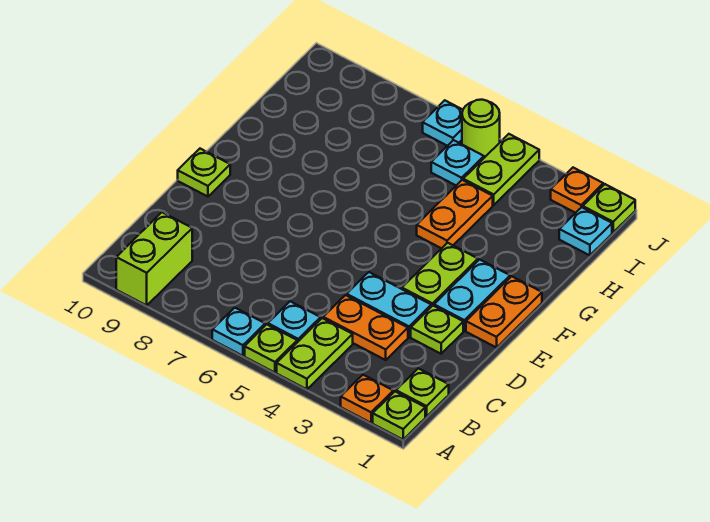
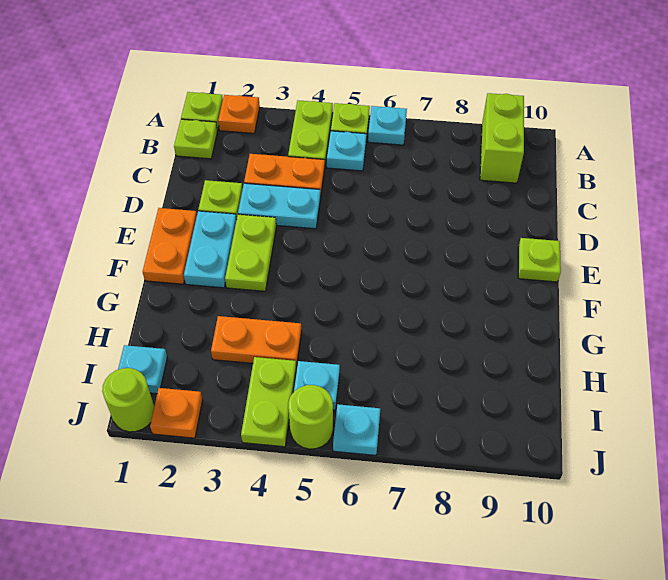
orange 1x2 plate [417,180,493,248] -> orange 1x2 plate turned to [211,316,302,367]
lime 1x1 plate [583,184,635,232] -> lime 1x1 round brick [102,368,154,432]

